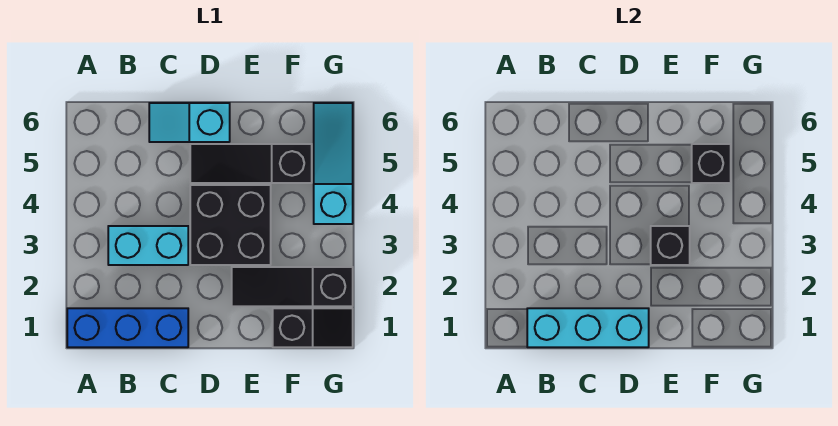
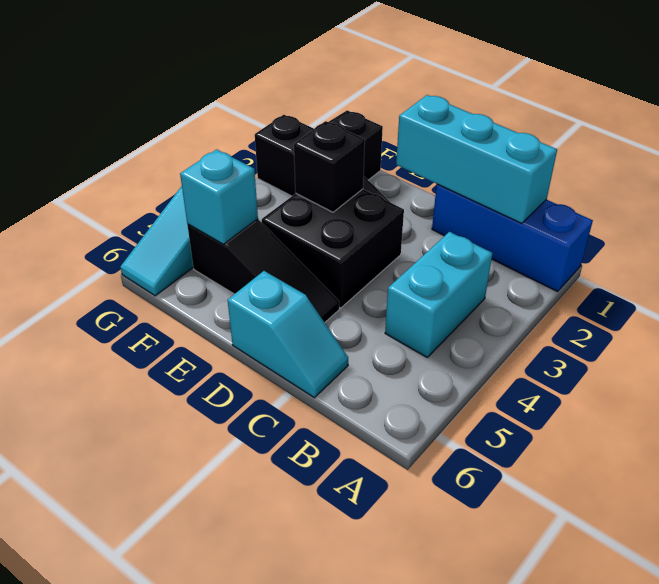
cyan 1x2 brick [108,226,188,265] -> cyan 1x2 brick turned to [385,232,493,357]
black 1x1 brick [692,144,731,183] -> cyan 1x1 brick [180,149,258,244]

